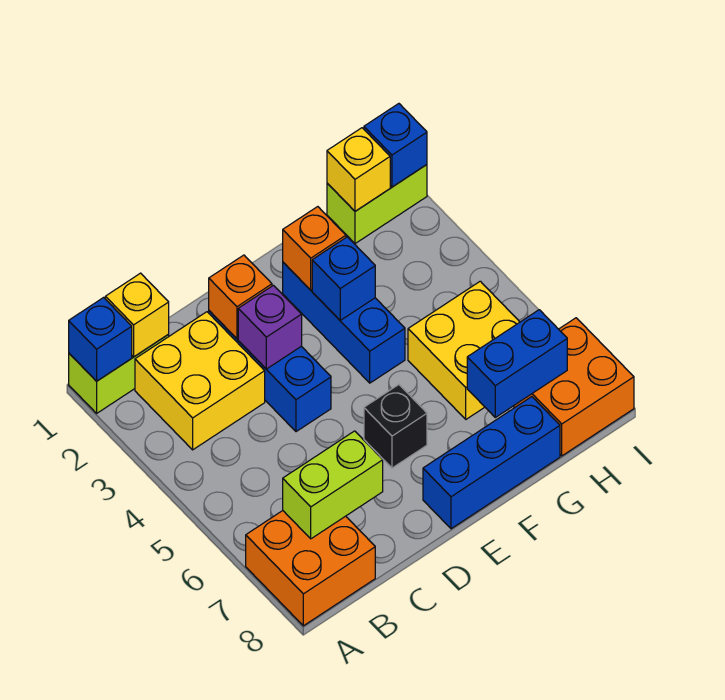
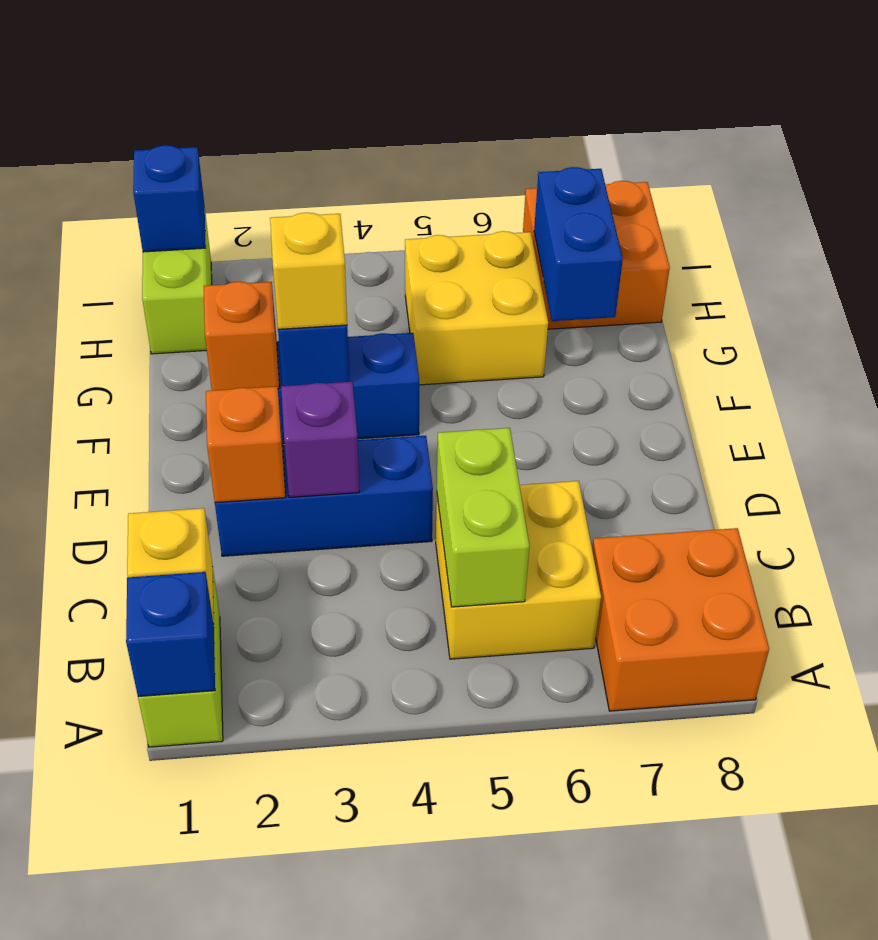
yellow 2x2 brick [135,312,265,450] -> yellow 2x2 brick moved to [436,481,601,659]
lime 1x2 brick [283,431,383,539] -> lime 1x2 brick moved to [437,428,529,607]
black 1x1 brick [364,385,427,468] -> none
blue 1x3 brick [423,397,560,529] -> none
yellow 1x1 brick [327,128,390,211] -> yellow 1x1 brick moved to [270,213,347,329]

